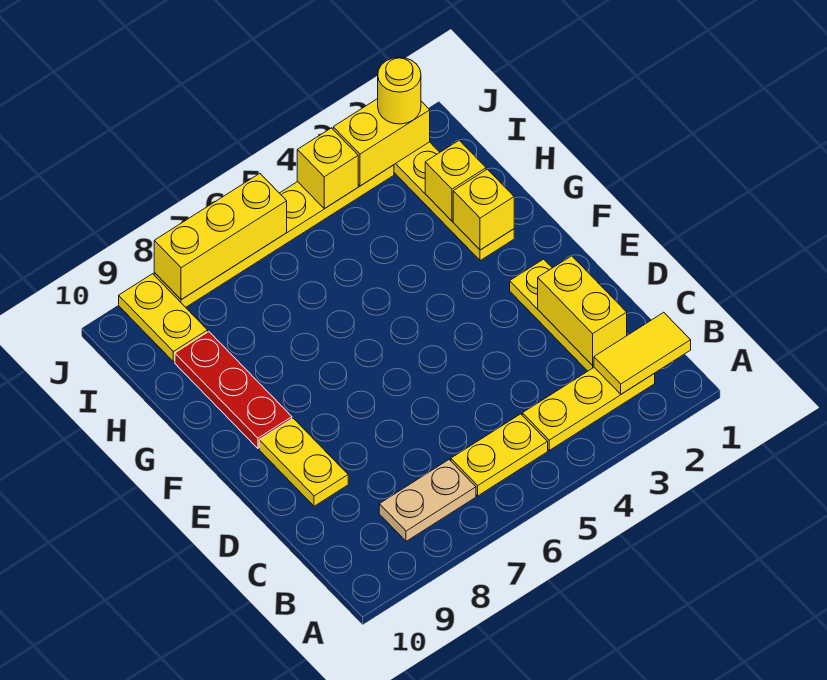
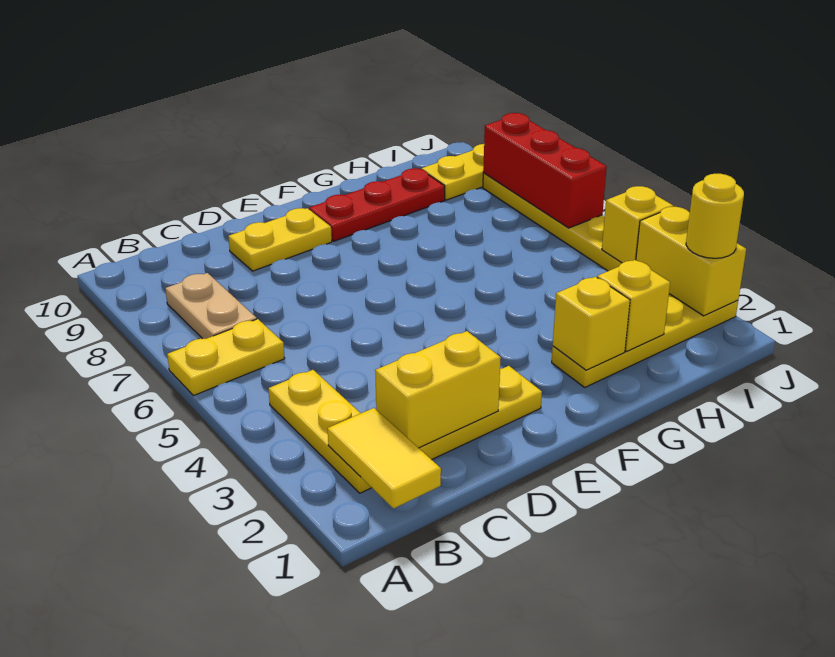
yellow 1x2 plate [451,414,548,496] -> yellow 1x2 plate turned to [167,319,285,396]
yellow 1x3 brick [154,174,287,300] -> red 1x3 brick [483,113,607,228]

